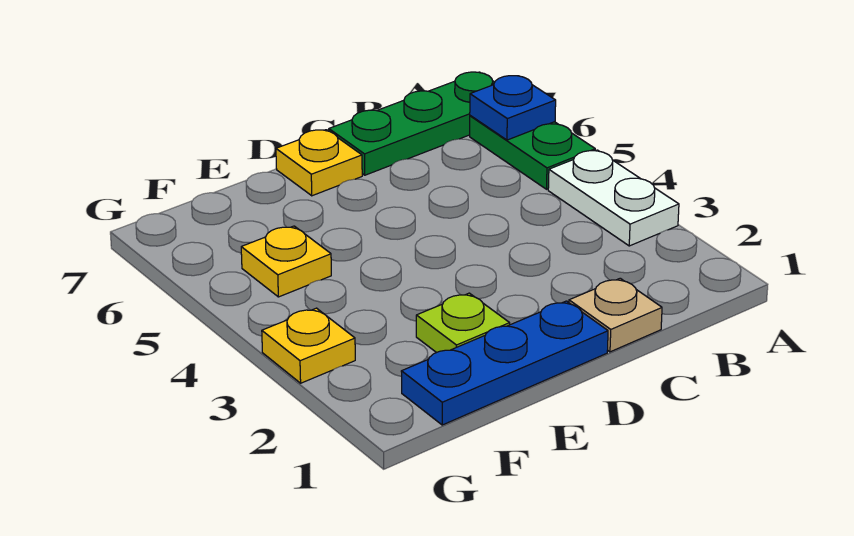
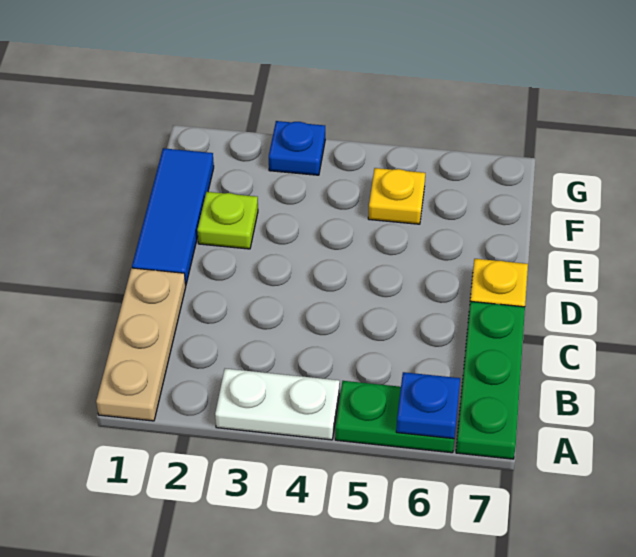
tan 1x1 plate [569,278,662,352] -> tan 1x3 plate [96,268,186,421]
blue 1x3 plate [401,301,608,425] -> blue 1x3 tile [132,148,214,285]
yellow 1x1 plate [262,308,355,383] -> blue 1x1 plate [269,121,325,175]

